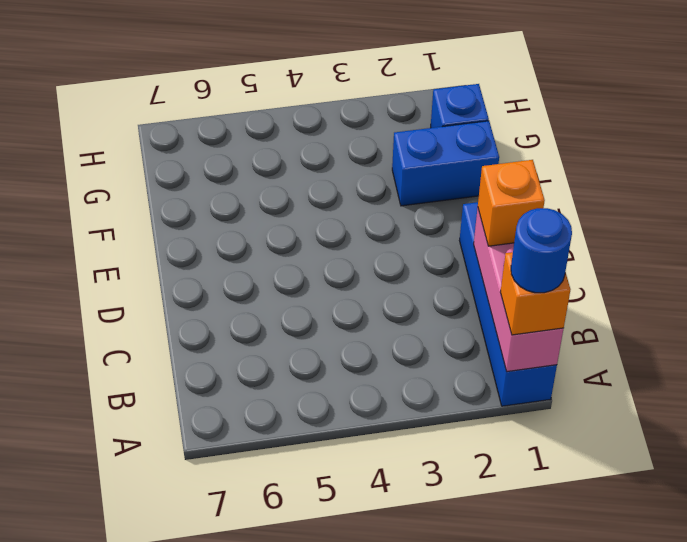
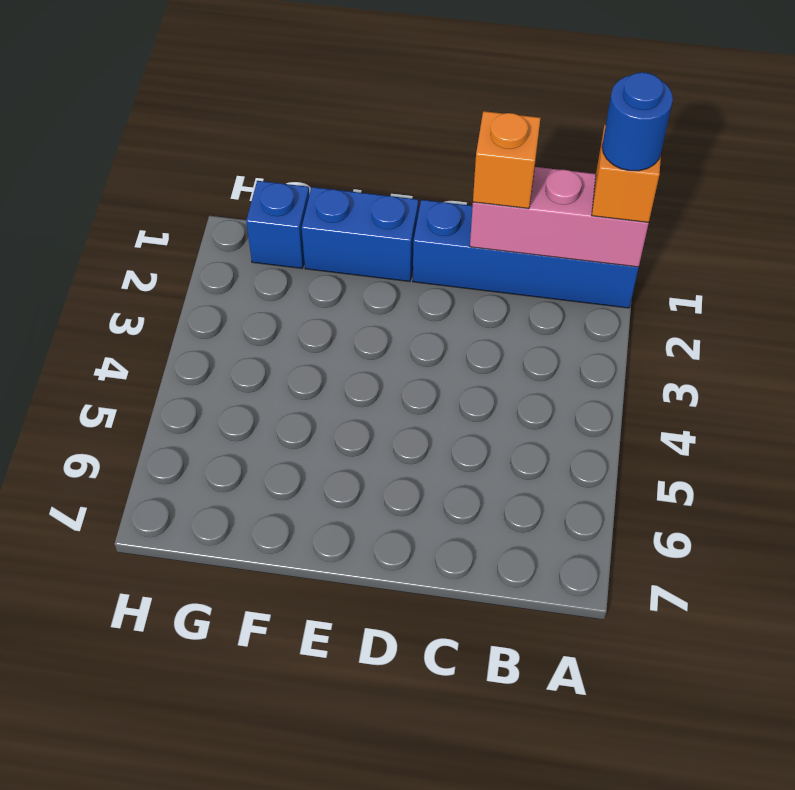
blue 1x2 brick [392,121,499,206] -> blue 1x2 brick turned to [302,187,418,282]

